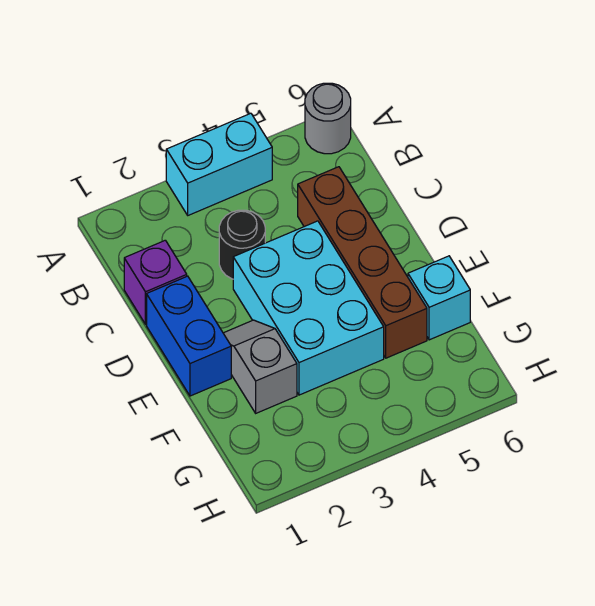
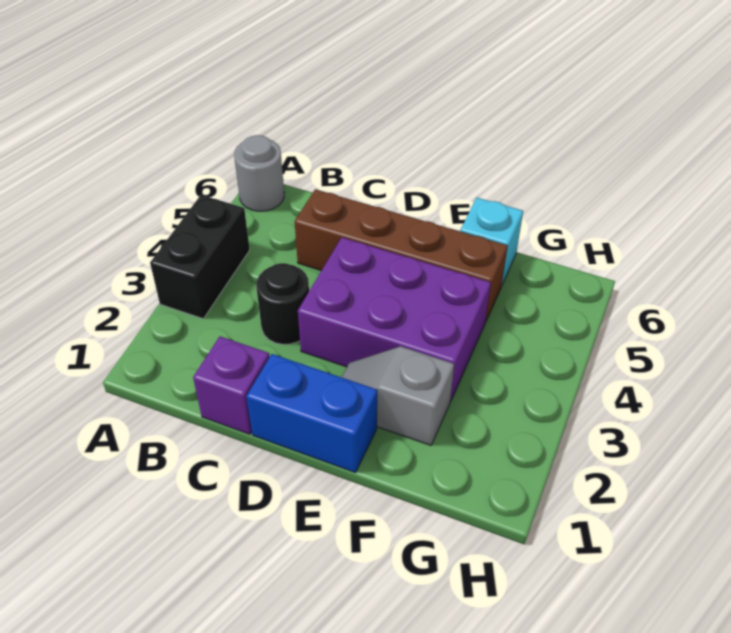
cyan 1x2 brick [166,113,272,215] -> black 1x2 brick [150,195,250,319]
cyan 2x3 brick [233,221,384,395] -> purple 2x3 brick [298,237,491,402]

